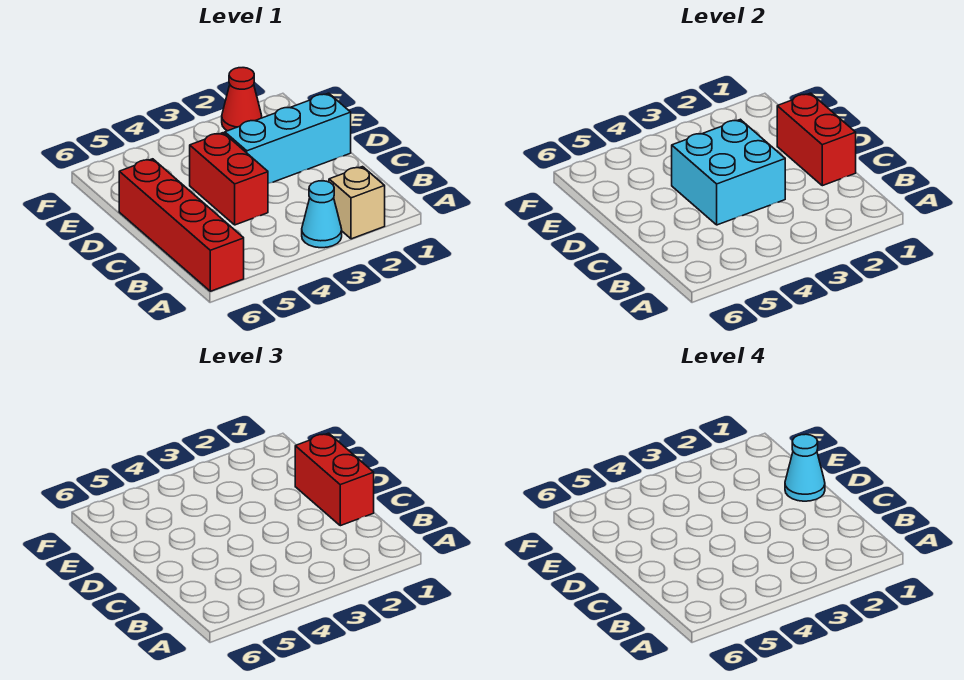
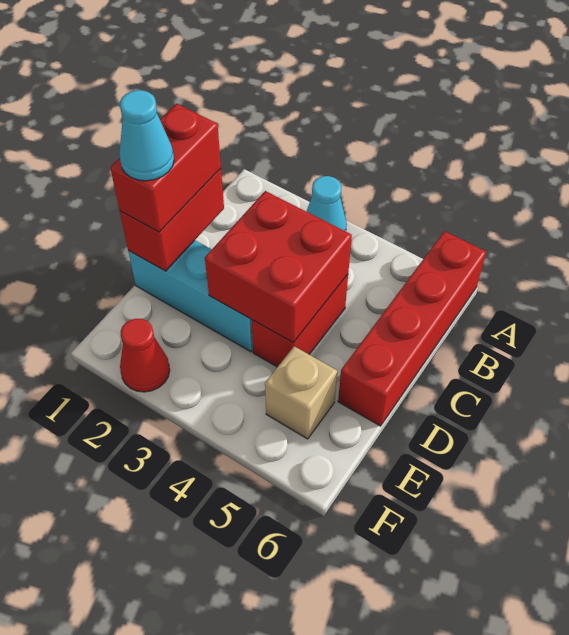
tan 1x1 brick [329,167,385,239] -> tan 1x1 brick moved to [265,346,337,439]
cyan 2x2 brick [672,119,785,225] -> red 2x2 brick [205,191,352,342]

